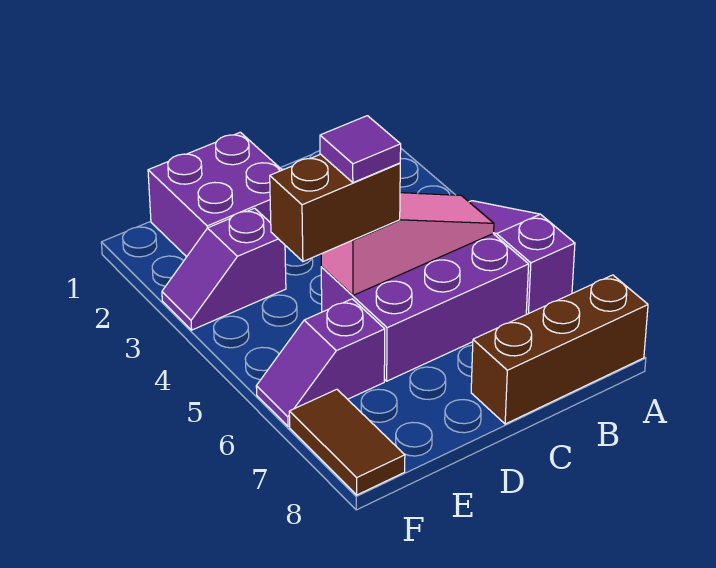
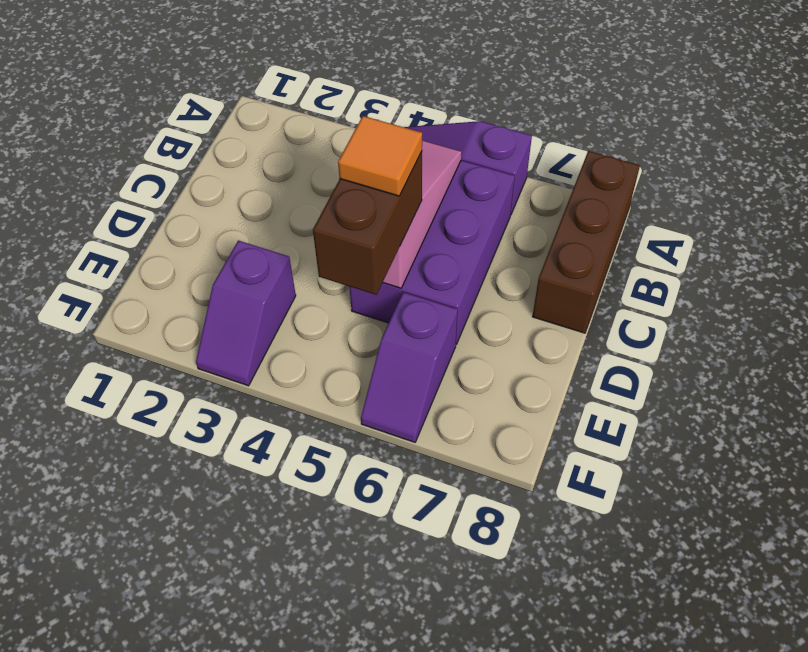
purple 2x2 brick [148,132,282,257] -> none
purple 1x1 tile [320,116,401,183] -> orange 1x1 tile [338,116,422,196]
brown 1x2 tile [289,389,405,495] -> none

